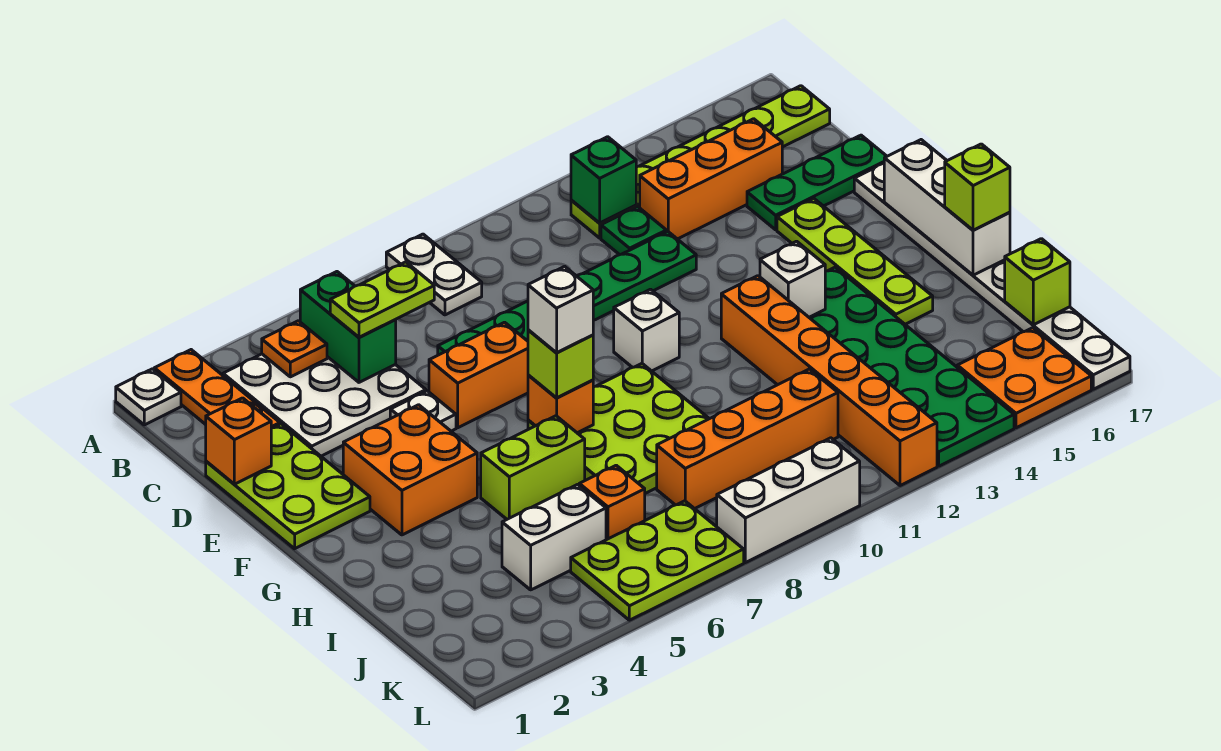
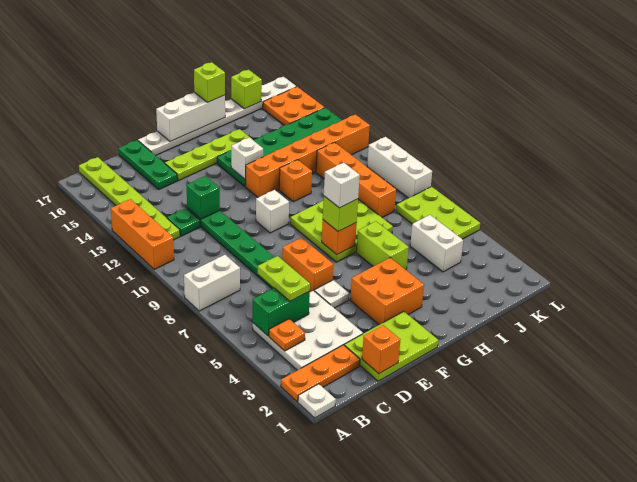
white 1x2 plate [386,234,482,315] -> white 1x2 brick [184,255,240,311]
green 1x1 brick [571,137,636,223] -> green 1x1 brick moved to [187,176,220,219]
orange 1x3 brick [640,119,782,239] -> orange 1x3 brick moved to [111,199,174,269]
orange 1x1 brick [579,465,645,540] -> orange 1x1 brick moved to [279,160,312,202]

